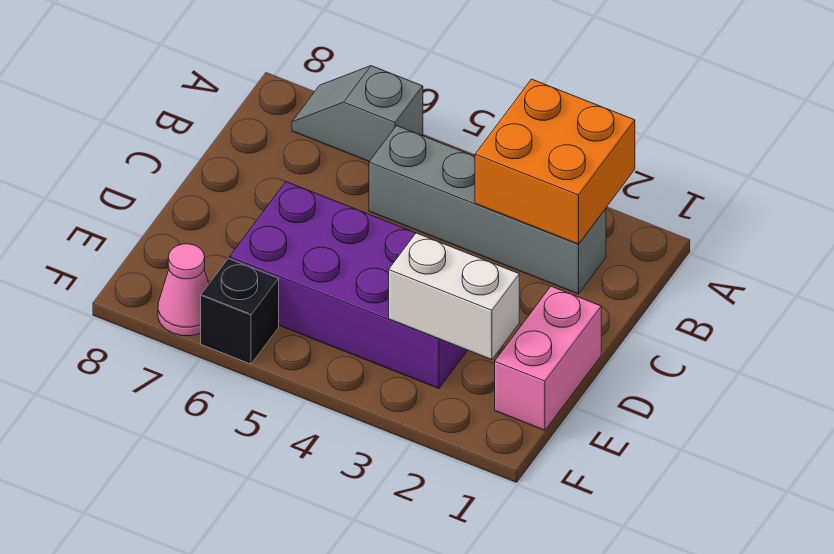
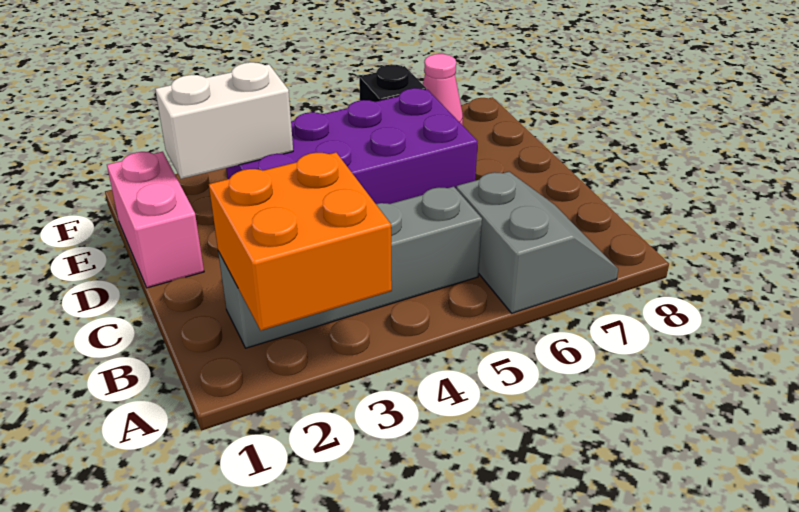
grey 1x2 slope [292,66,423,161] -> grey 2x2 slope [456,172,618,313]

